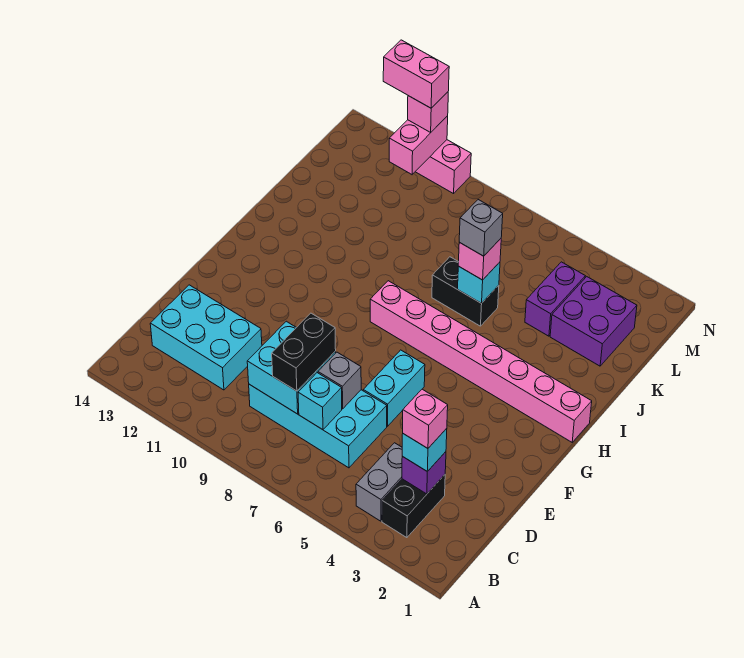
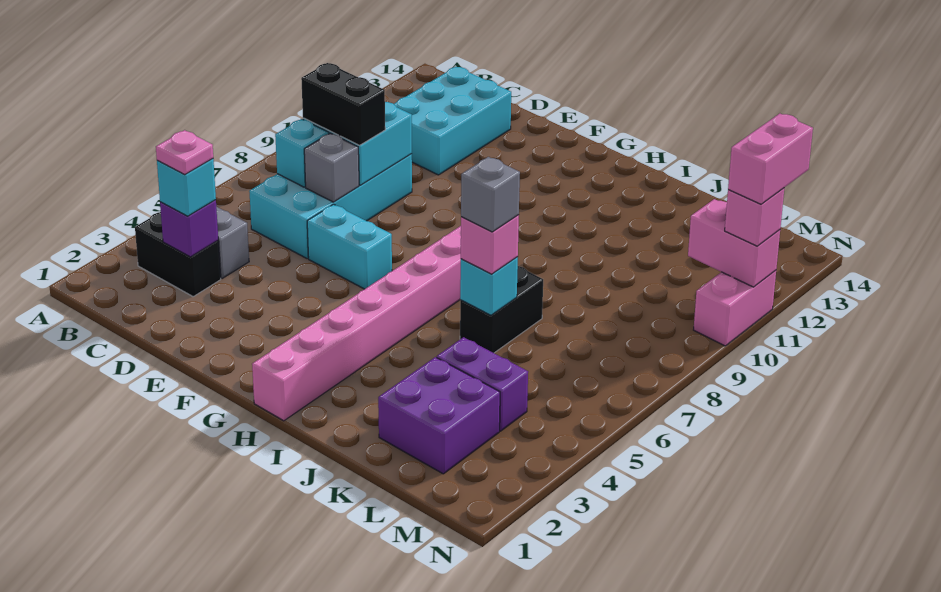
pink 1x1 brick [403,389,448,448] -> pink 1x1 plate [156,130,213,175]

